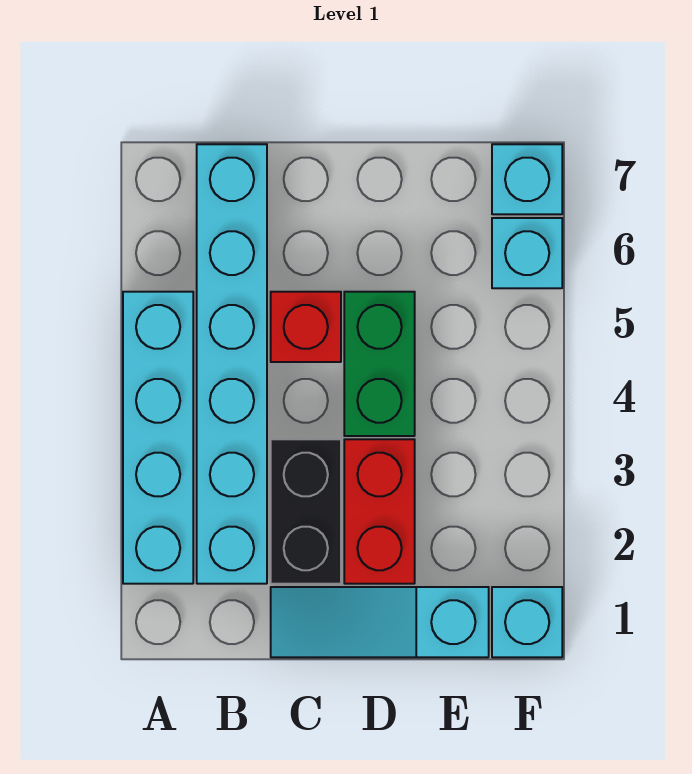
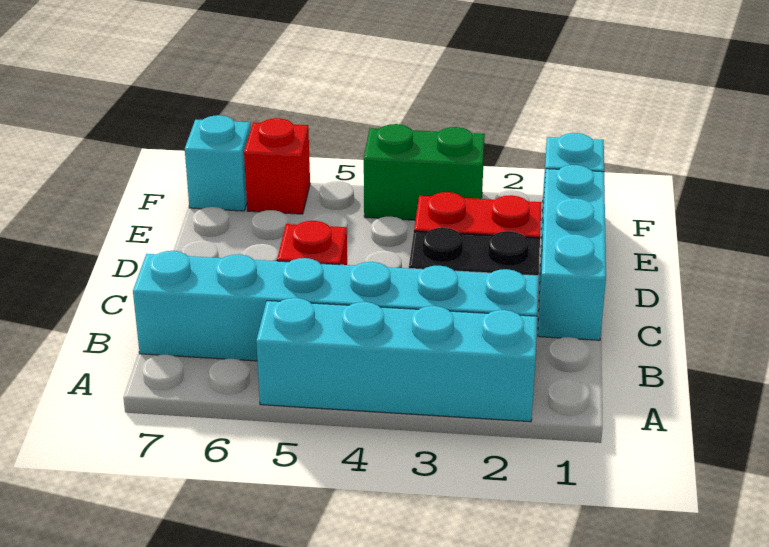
cyan 1x3 slope [271,587,489,657] -> cyan 1x3 brick [538,165,606,340]
green 1x2 brick [344,292,415,436] -> green 1x2 brick moved to [364,124,485,220]
cyan 1x1 brick [492,218,562,288] -> red 1x1 brick [244,118,310,214]

